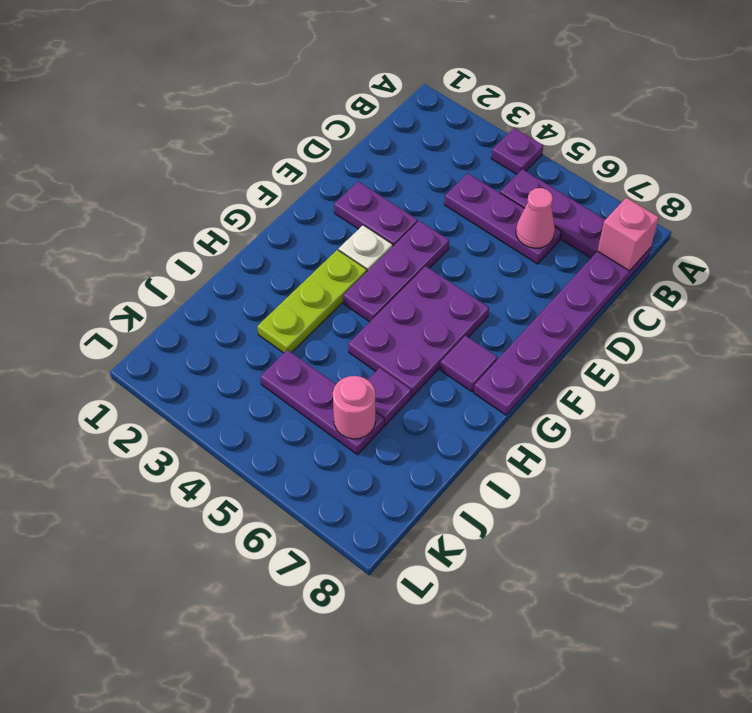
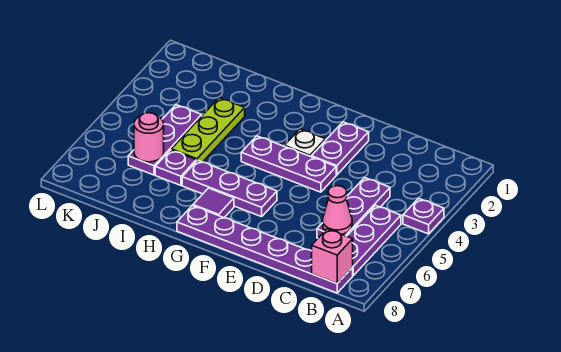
purple 2x3 plate [348,266,489,397] -> purple 1x3 plate [182,160,277,217]
lime 1x3 plate [257,250,367,353] -> lime 1x3 plate turned to [171,98,245,162]

